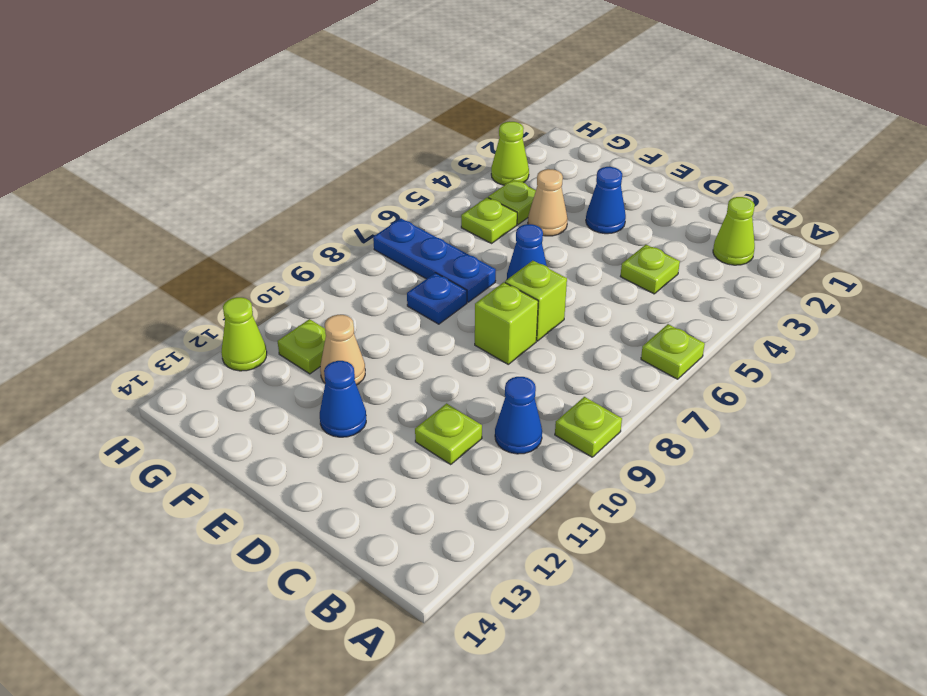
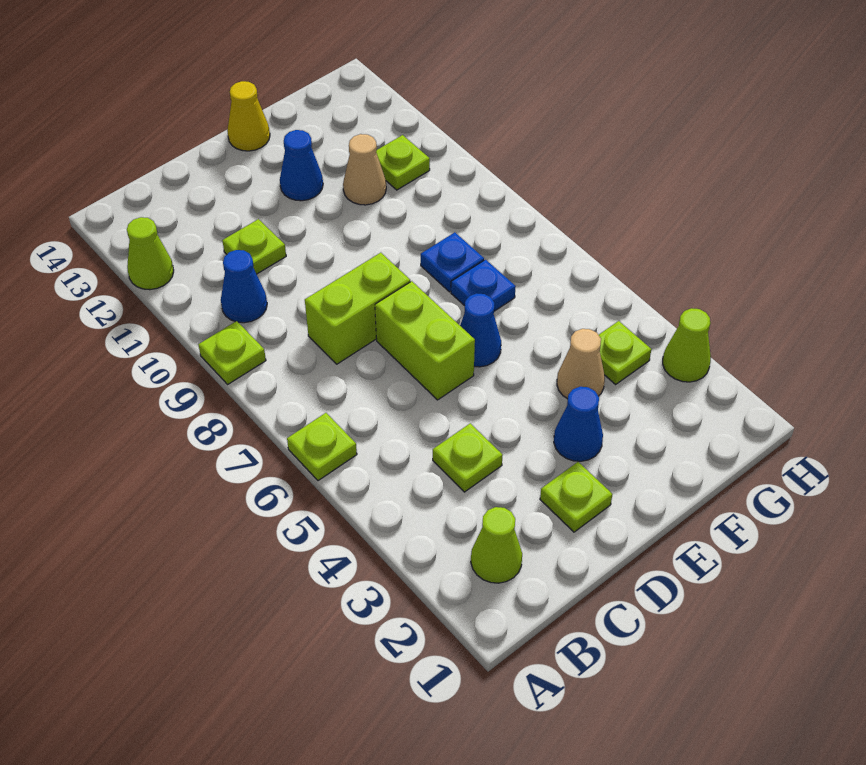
lime 1x1 brick [505,261,567,341] -> lime 1x2 brick [375,281,475,400]
lime 1x1 brick [475,282,538,364] -> lime 1x2 brick [305,253,410,364]
none -> yellow 1x1 cone [227,81,270,151]
blue 1x3 plate [373,218,496,302] -> blue 1x1 plate [451,260,516,311]
lime 1x1 plate [461,197,517,243] -> lime 1x1 plate moved to [540,462,613,532]
lime 1x1 cone [221,297,267,371] -> lime 1x1 cone moved to [127,217,174,290]

